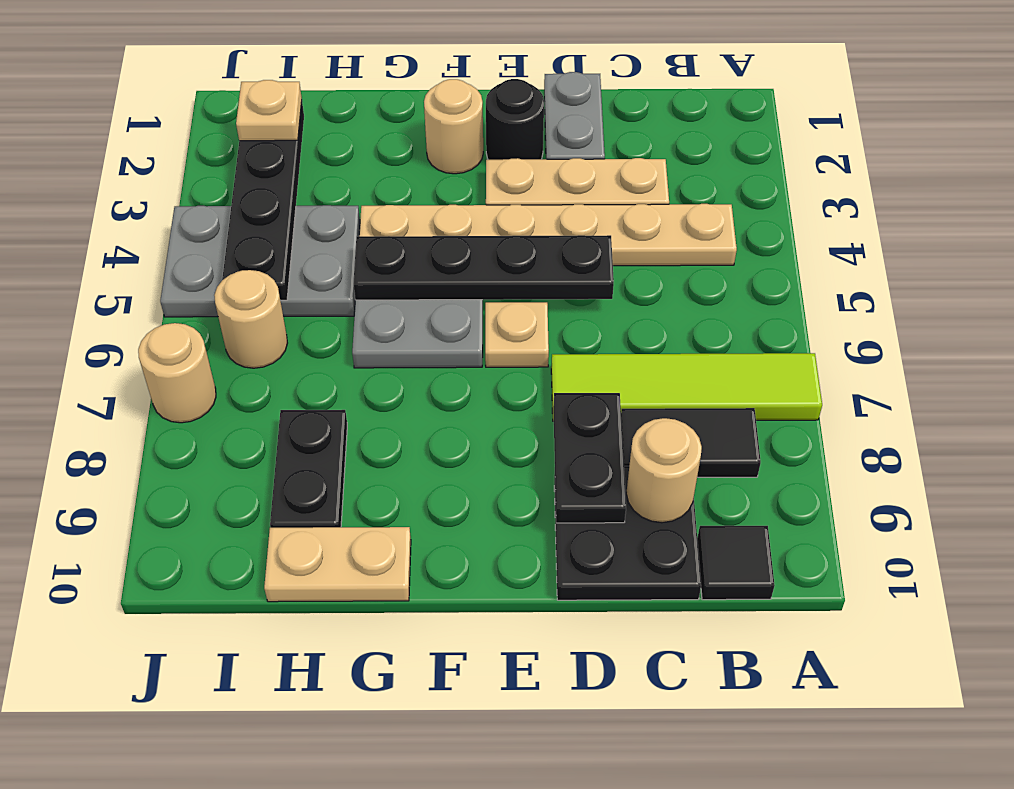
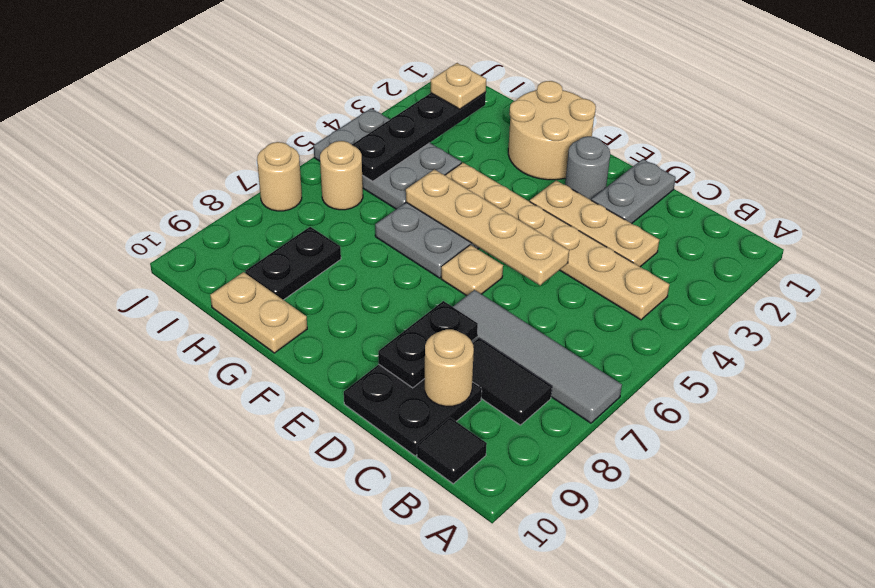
lime 1x4 tile [551,353,822,421] -> grey 1x4 tile [453,290,622,423]
black 1x4 plate [353,235,614,300] -> tan 1x4 plate [406,169,569,285]
black 1x1 round brick [486,79,544,160] -> grey 1x1 round brick [565,136,610,200]
tan 1x1 round brick [424,79,483,174] -> tan 2x2 round brick [508,81,596,180]

